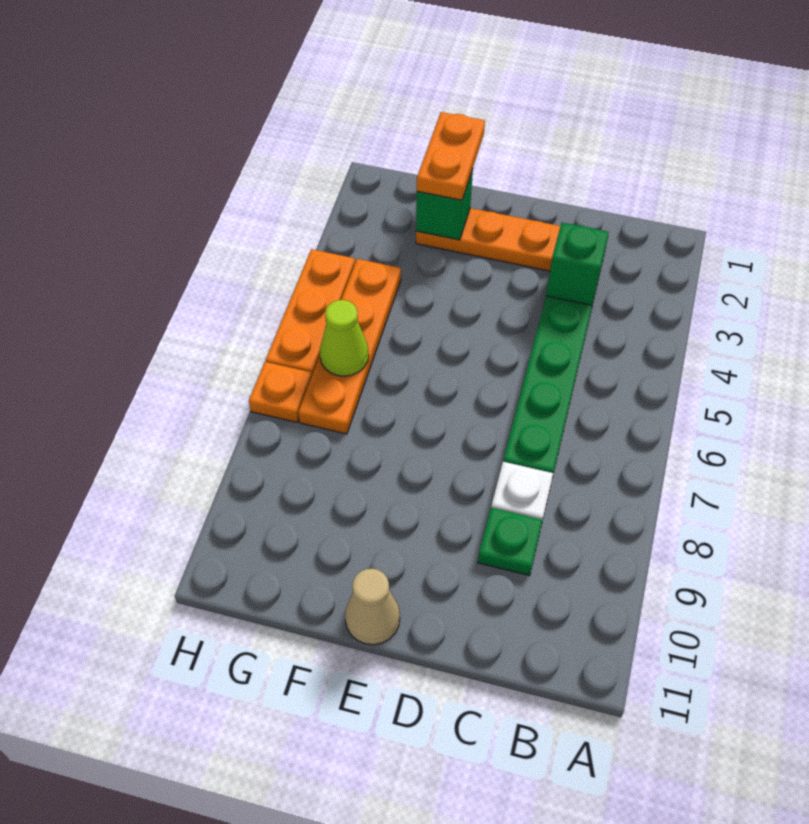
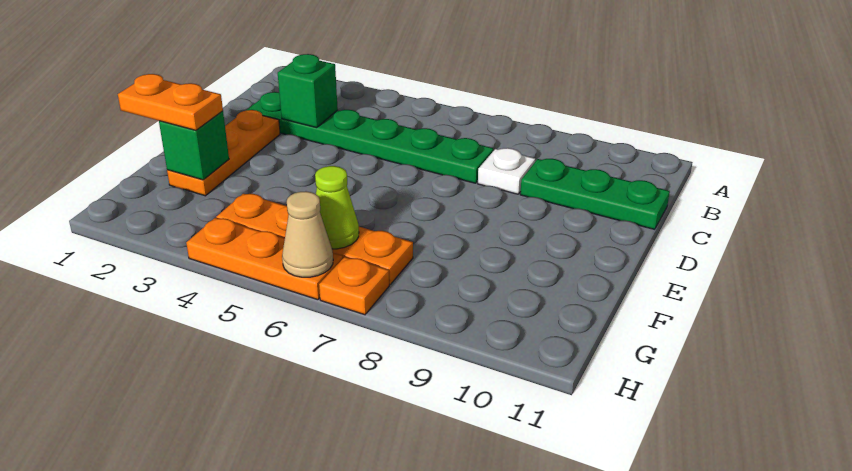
green 1x1 plate [478,508,542,576] -> green 1x3 plate [520,159,670,229]
tan 1x1 cone [345,569,400,645] -> tan 1x1 cone moved to [282,191,333,277]

